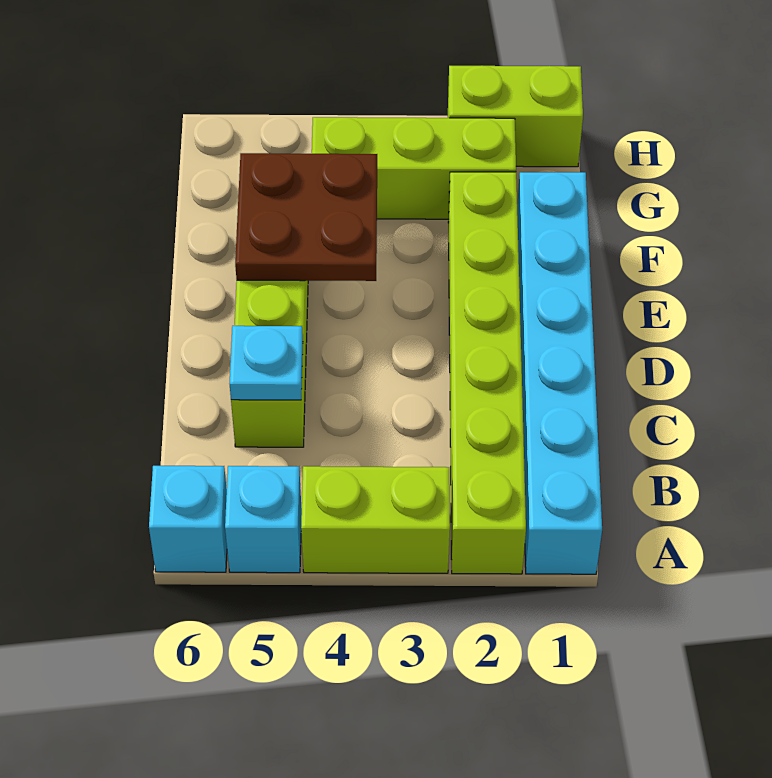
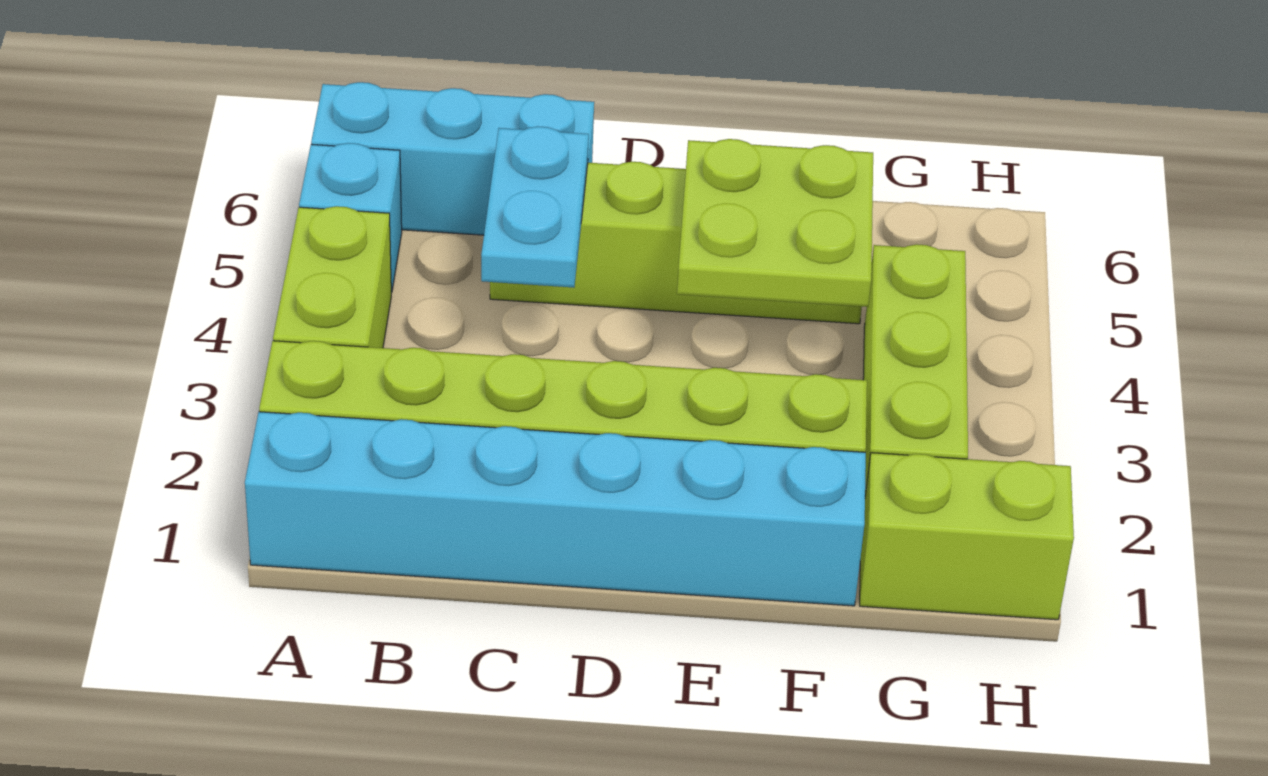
cyan 1x1 brick [149,466,227,572] -> cyan 1x3 brick [311,82,594,235]
cyan 1x1 plate [229,326,303,400] -> cyan 1x2 plate [481,126,589,288]
brown 2x2 plate [235,153,377,281] -> lime 2x2 plate [677,139,873,307]
lime 1x2 brick [448,66,583,167] -> lime 1x2 brick turned to [860,453,1074,620]

